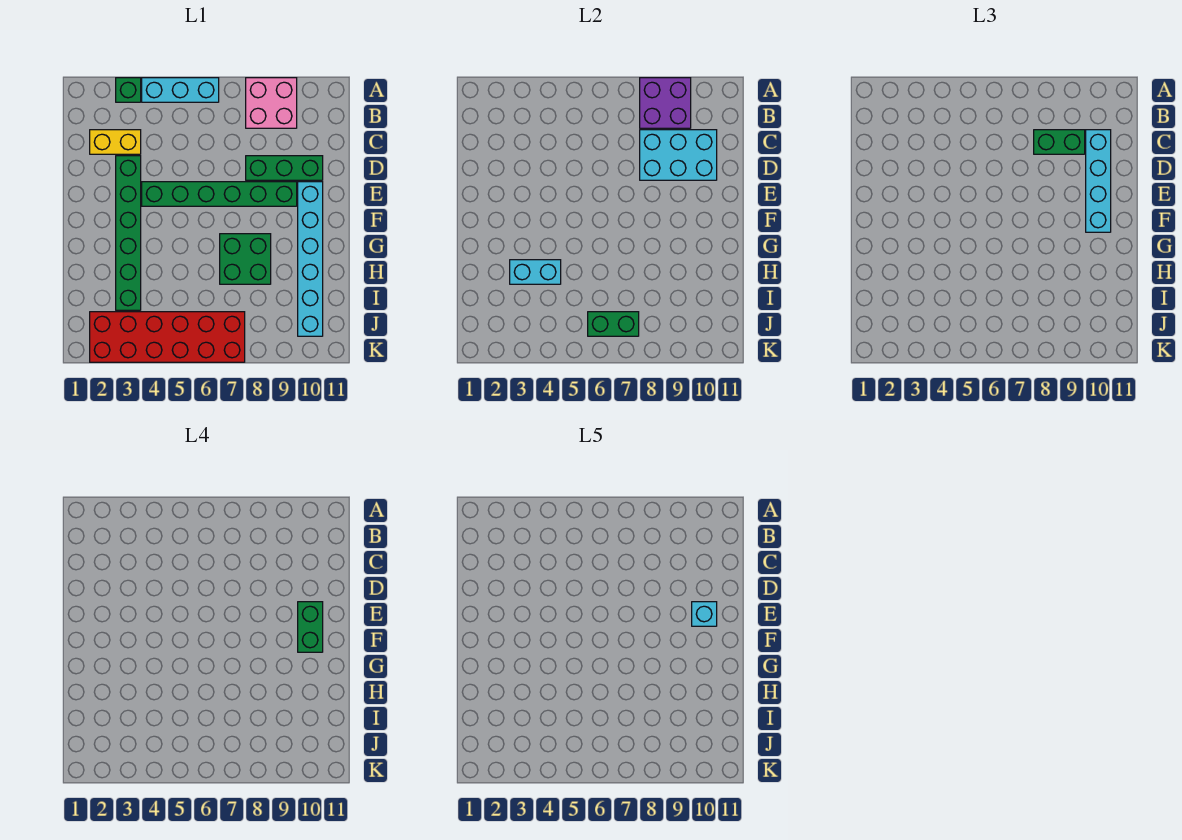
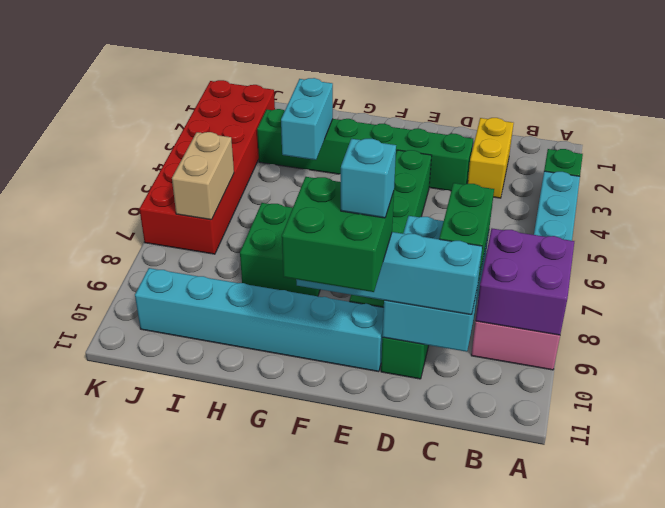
green 1x2 brick [298,602,323,652] -> green 2x2 brick [282,177,394,292]
green 1x2 brick [588,312,639,336] -> tan 1x2 brick [172,132,234,220]

